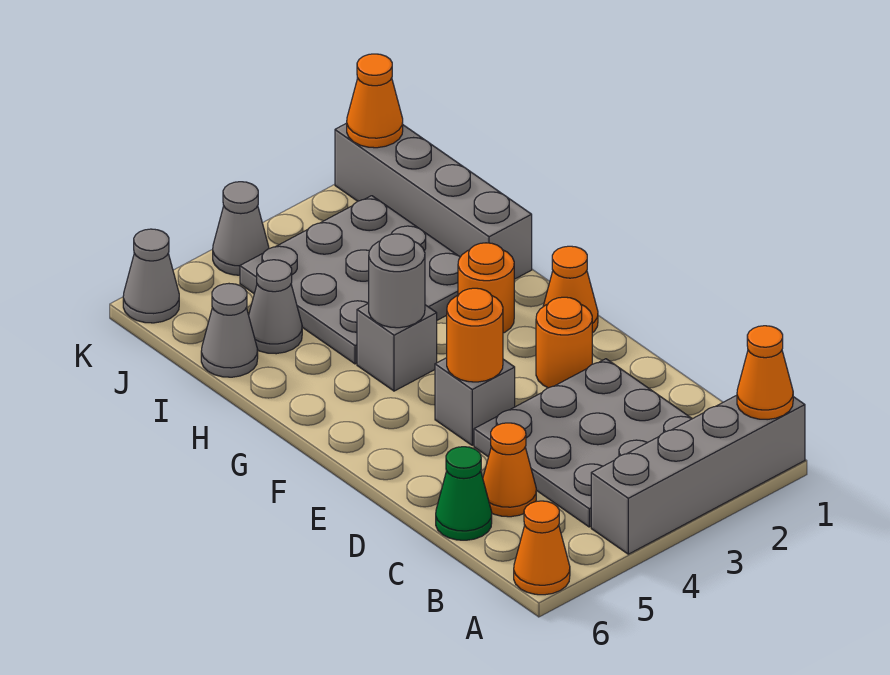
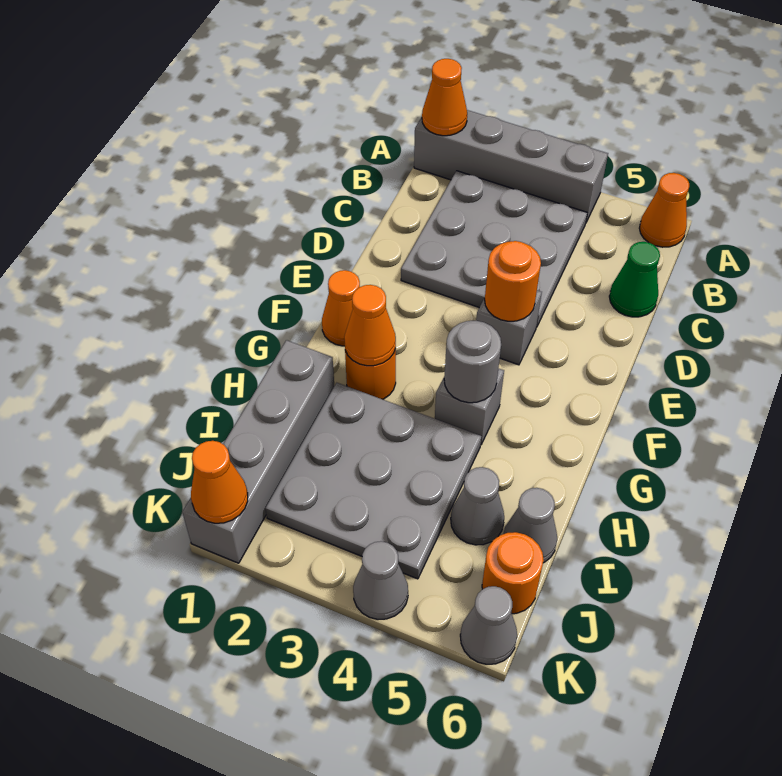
orange 1x1 cone [483,423,536,517] -> orange 1x1 cone moved to [344,285,396,366]
orange 1x1 round brick [536,297,592,388] -> orange 1x1 round brick moved to [482,532,544,614]

